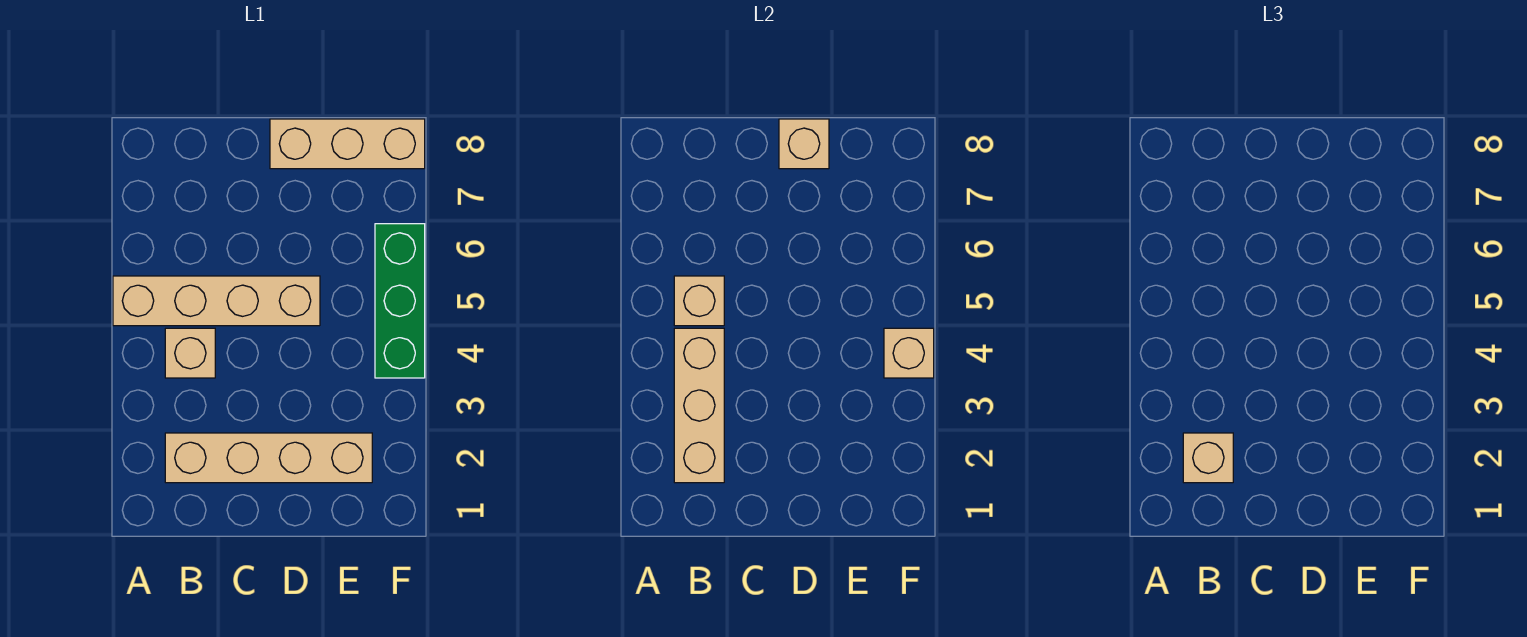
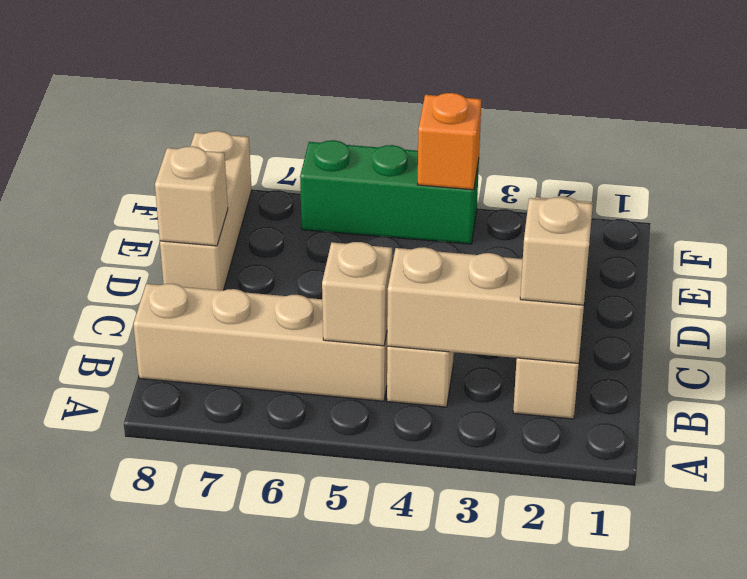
tan 1x4 brick [113,276,320,326] -> tan 1x4 brick turned to [133,284,388,401]
tan 1x1 brick [884,328,934,378] -> orange 1x1 brick [417,93,482,190]

